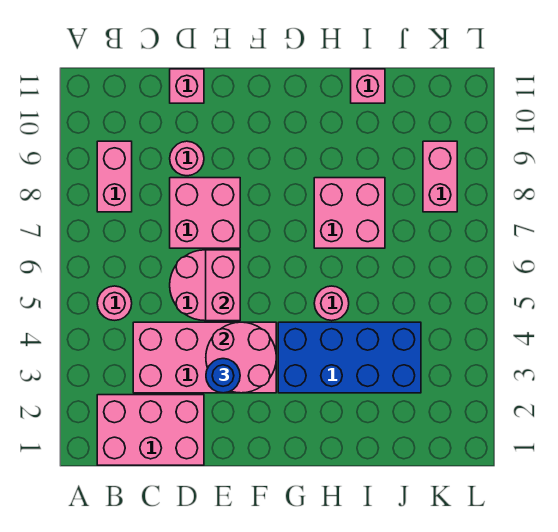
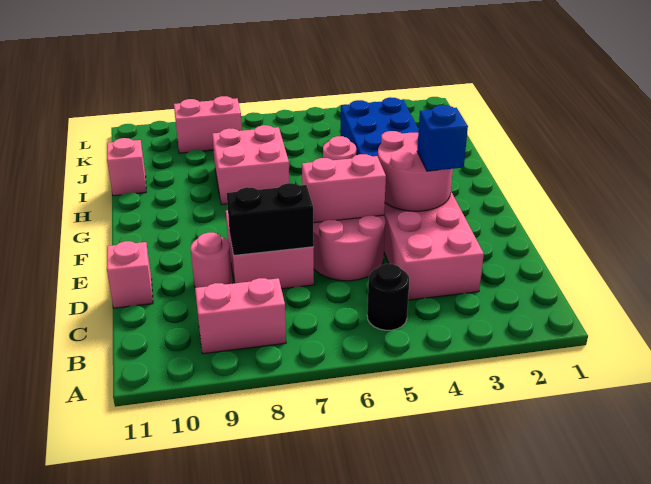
pink 2x3 brick [97,395,204,465] -> none
pink 1x1 round brick [97,286,132,320] -> black 1x1 round brick [367,264,409,330]
none -> black 1x2 brick [227,183,314,255]
blue 1x1 round brick [206,359,240,393] -> blue 1x1 brick [417,105,468,171]

